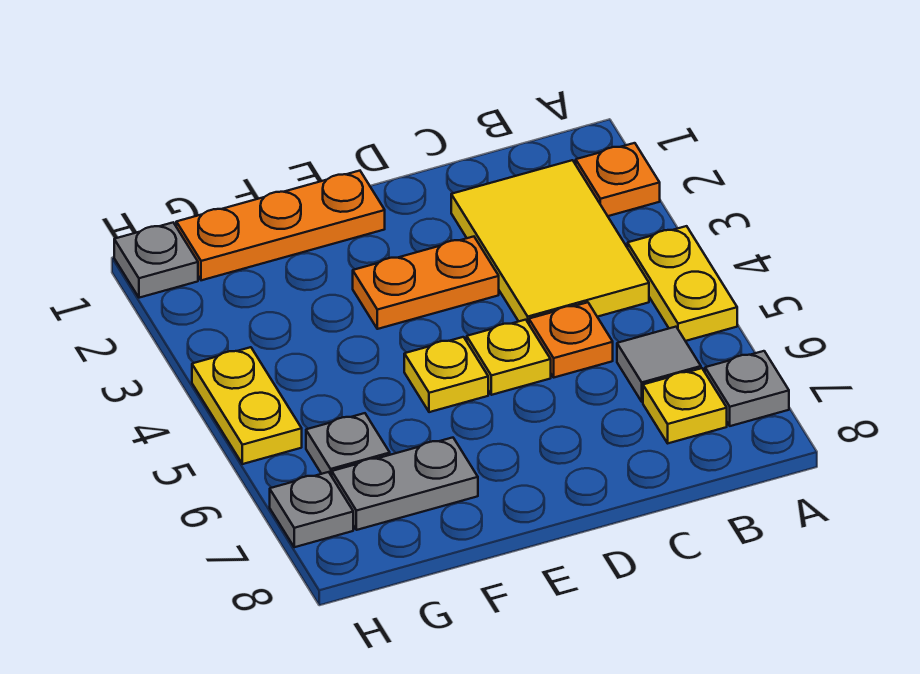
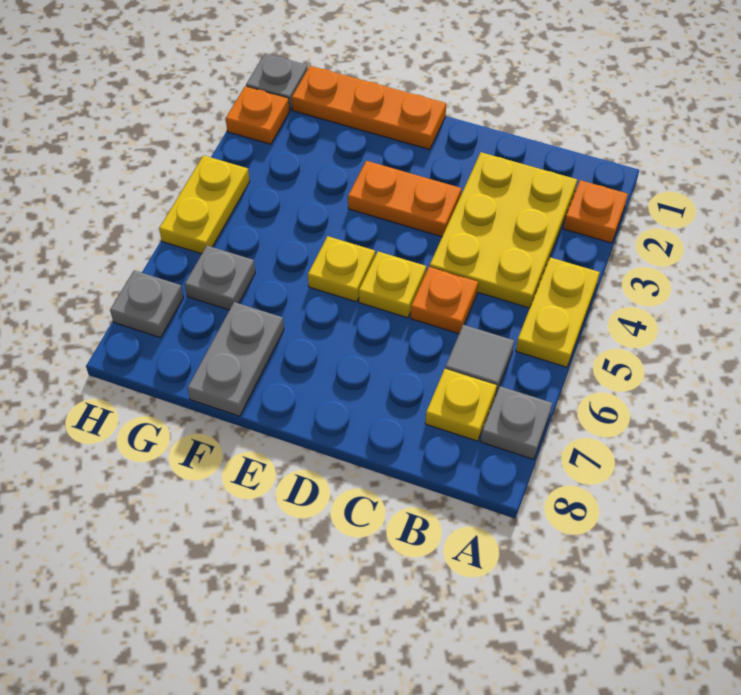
yellow 2x3 tile [451,160,649,324] -> yellow 2x3 plate [430,152,577,308]
grey 1x2 plate [332,438,478,530] -> grey 1x2 plate turned to [188,302,284,416]
none -> orange 1x1 plate [226,86,289,144]

